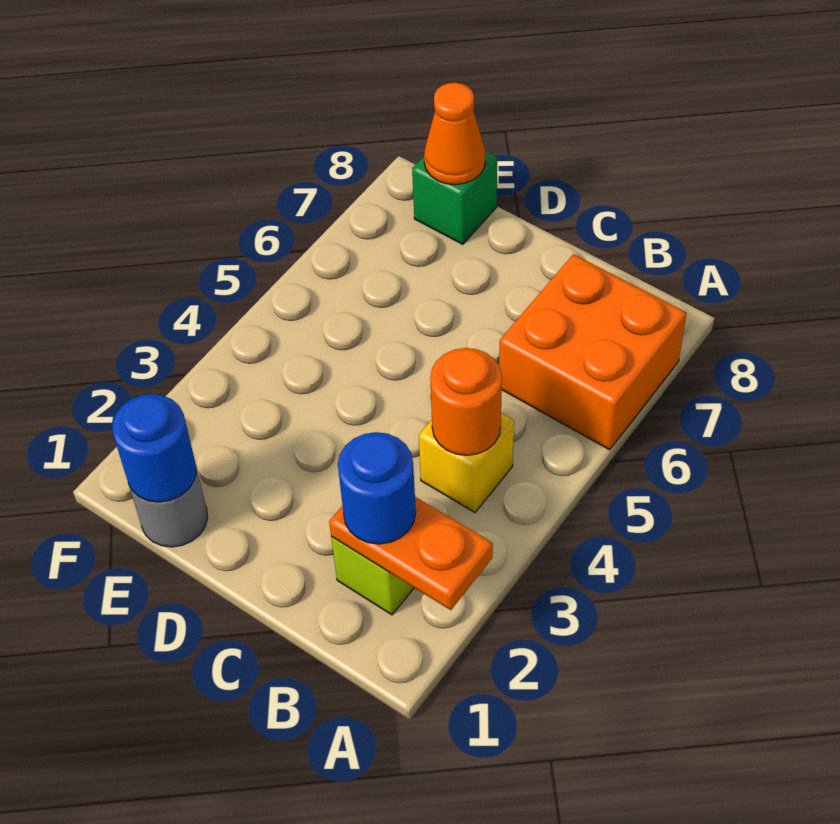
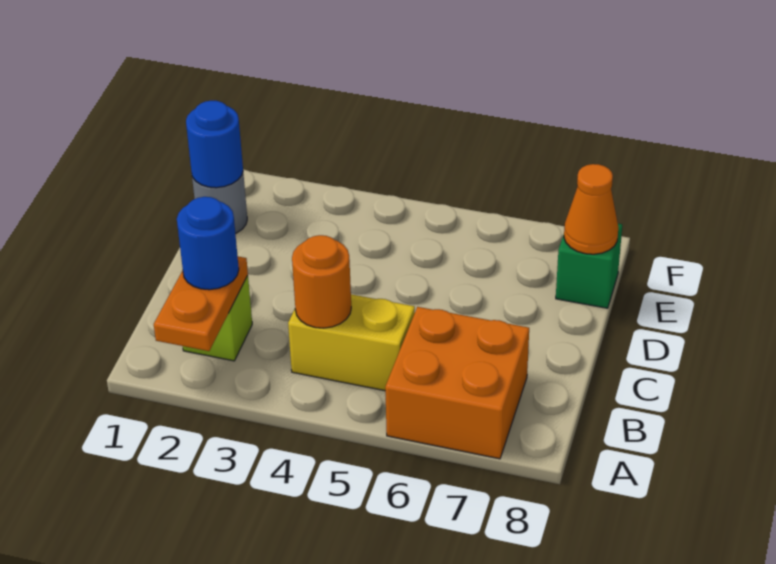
yellow 1x1 brick [419,413,514,512] -> yellow 1x2 brick [288,294,415,391]

